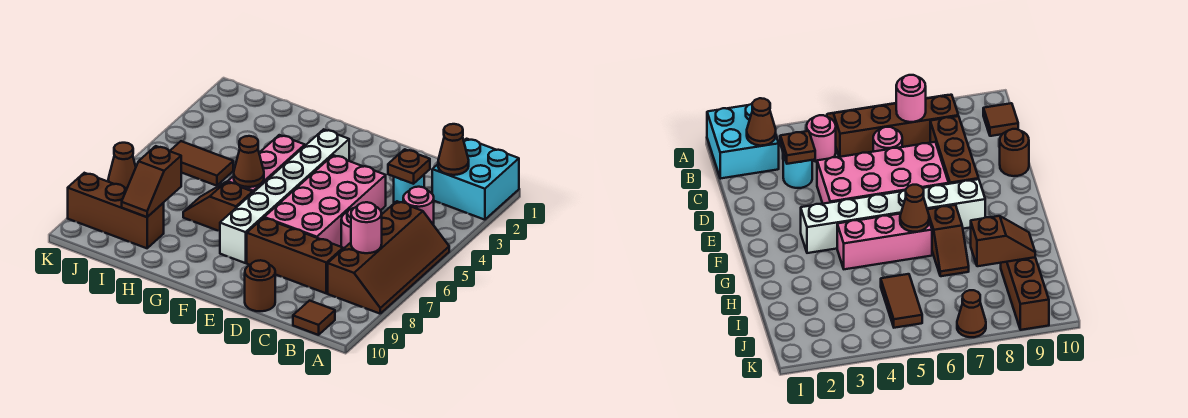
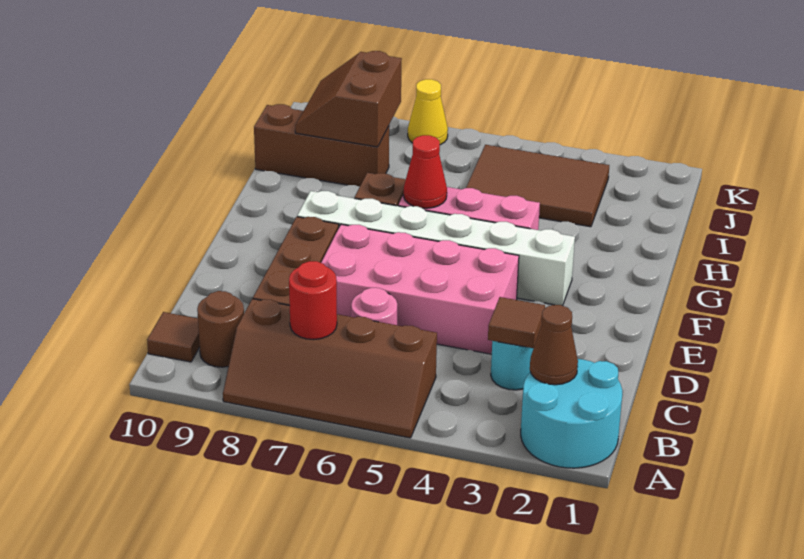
cyan 2x2 brick [432,139,519,220] -> cyan 2x2 round brick [521,359,622,468]
pink 1x1 round brick [403,187,434,225] -> none
pink 1x1 round brick [351,202,382,253] -> red 1x1 round brick [289,261,337,340]
brown 1x1 plate [388,149,430,184] -> brown 1x1 tile [488,297,545,348]
brown 1x1 round brick [245,260,275,311] -> brown 1x1 round brick moved to [197,291,244,367]
brown 1x1 cone [234,136,264,187] -> red 1x1 cone [403,135,447,208]
brown 1x2 tile [170,141,233,186] -> brown 2x3 tile [466,145,609,227]
brown 1x2 slope [122,146,181,217] -> brown 2x2 slope [295,51,402,147]
brown 1x3 brick [68,173,164,248] -> brown 1x3 brick turned to [254,104,389,187]
brown 1x1 cone [108,143,136,189] -> yellow 1x1 cone [408,79,448,145]

